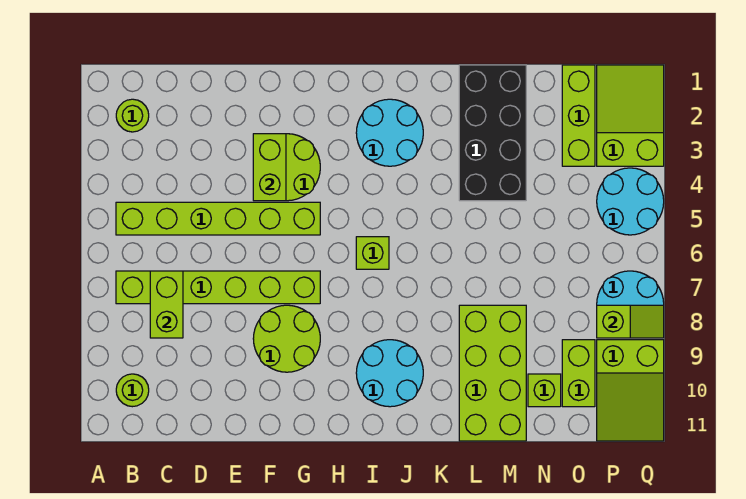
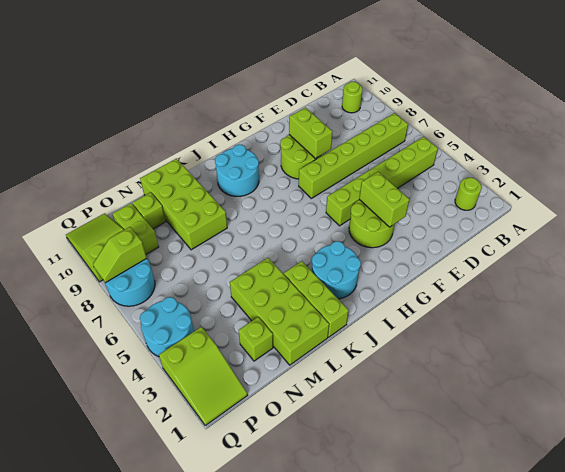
lime 1x2 brick [150,271,183,338] -> lime 1x2 brick moved to [289,108,332,159]
lime 1x1 brick [356,237,389,269] -> lime 1x1 brick moved to [239,317,273,361]
black 2x4 brick [459,65,526,201] -> lime 2x4 brick [230,258,329,365]
lime 1x3 brick [562,65,595,166] -> lime 1x3 brick moved to [284,261,349,337]

